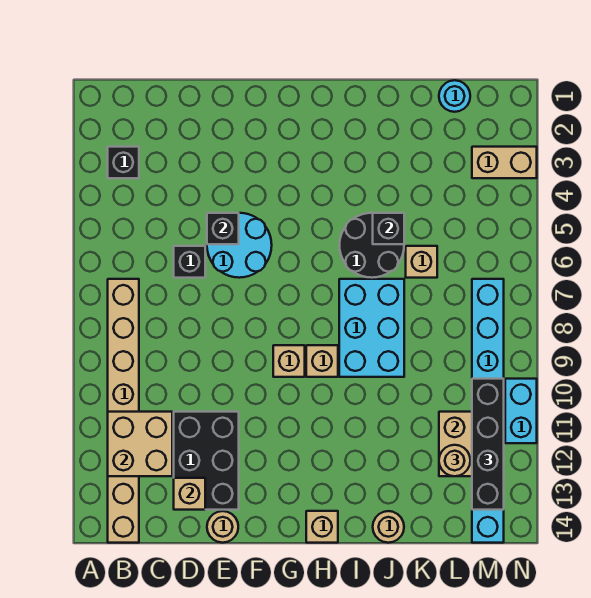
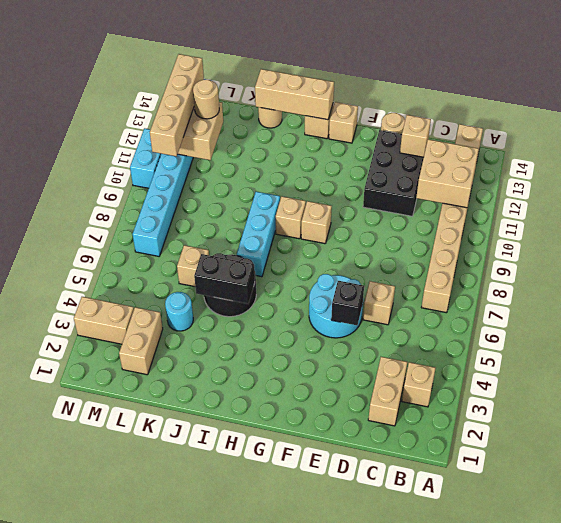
black 1x1 brick [108,147,139,178] -> tan 1x1 brick [402,362,436,407]
none -> tan 1x2 brick [368,357,407,426]
black 1x1 brick [174,246,205,278] -> tan 1x1 brick [363,281,395,325]
none -> tan 1x1 brick [329,102,358,143]
none -> tan 1x3 brick [255,69,334,120]
cyan 2x3 brick [339,279,404,377] -> cyan 1x3 brick [237,192,280,277]
black 1x1 brick [373,213,404,244] -> black 1x2 brick [194,254,255,304]
cyan 1x1 round brick [439,80,470,112] -> cyan 1x1 round brick moved to [165,292,193,331]
none -> tan 1x2 brick [119,307,163,375]
black 1x4 brick [472,379,504,510] -> tan 1x4 brick [150,54,204,156]

